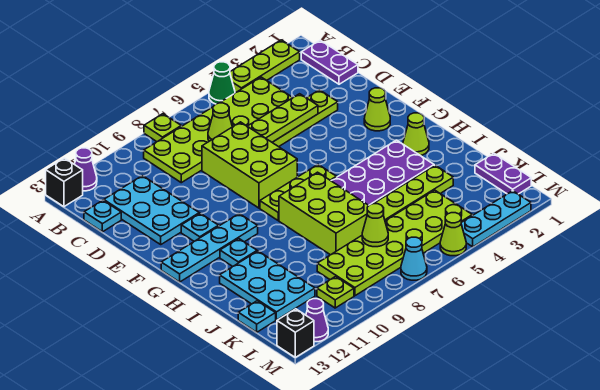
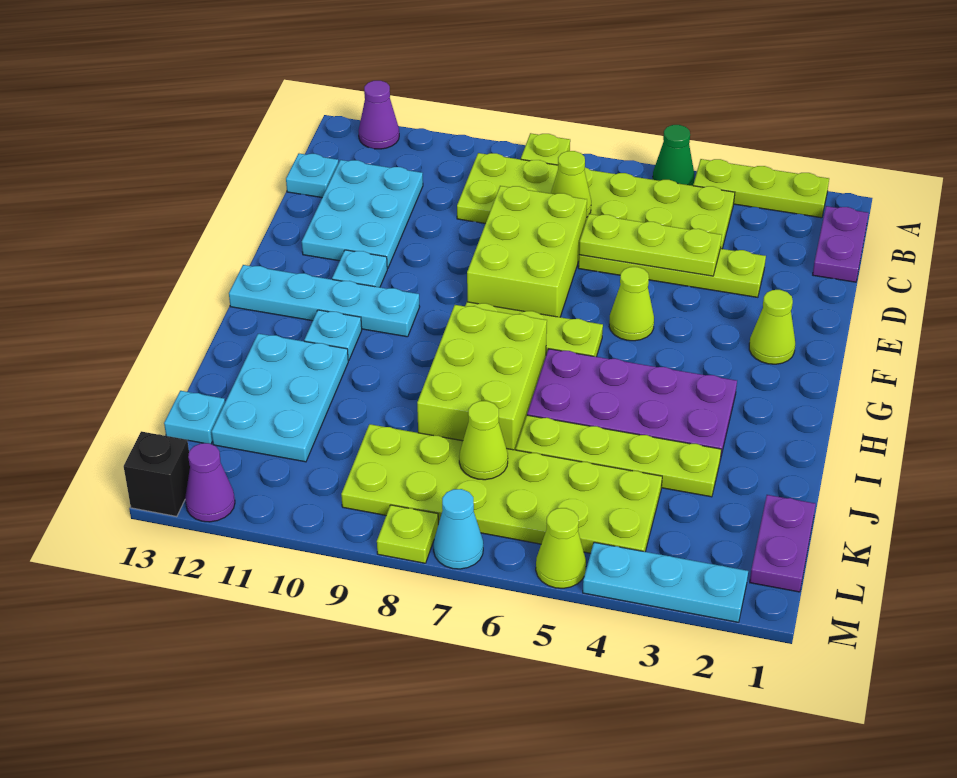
black 1x1 brick [46,158,83,207] -> none
lime 1x1 cone [403,113,429,156] -> lime 1x1 cone moved to [609,267,654,341]
lime 1x1 plate [317,276,354,308] -> lime 1x1 plate moved to [377,505,438,563]

